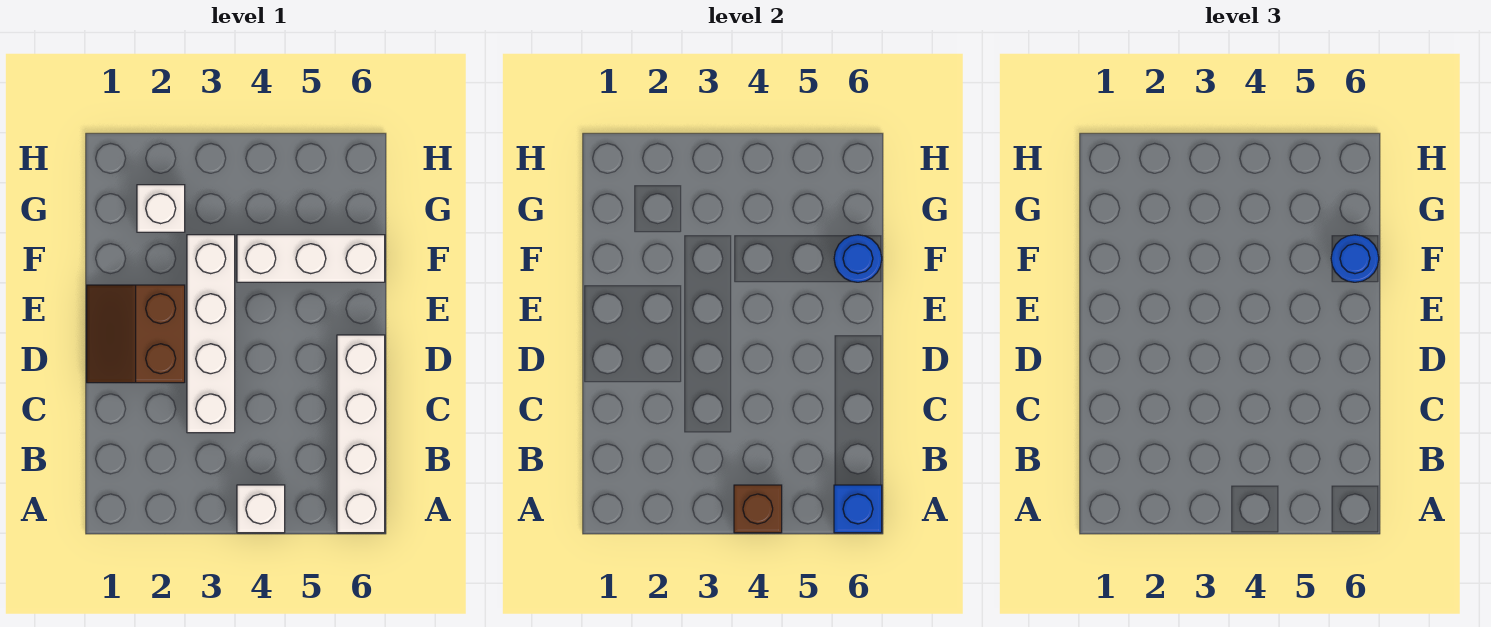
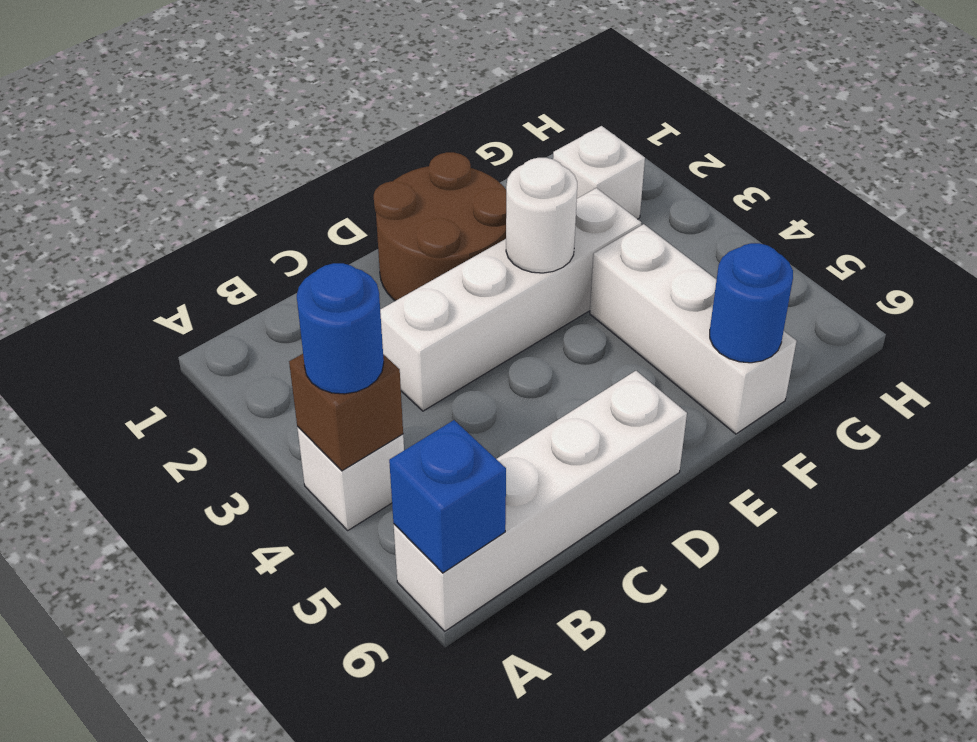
brown 2x2 slope [87,285,185,383] -> brown 2x2 round brick [374,152,506,301]
none -> white 1x1 round brick [506,158,577,273]
blue 1x1 round brick [1331,235,1379,282] -> blue 1x1 round brick moved to [297,263,384,394]

